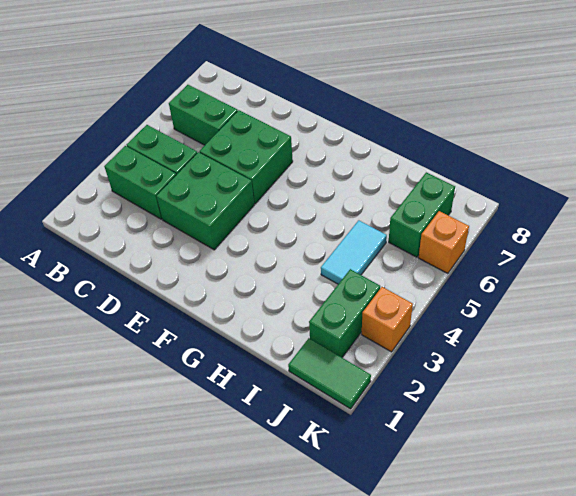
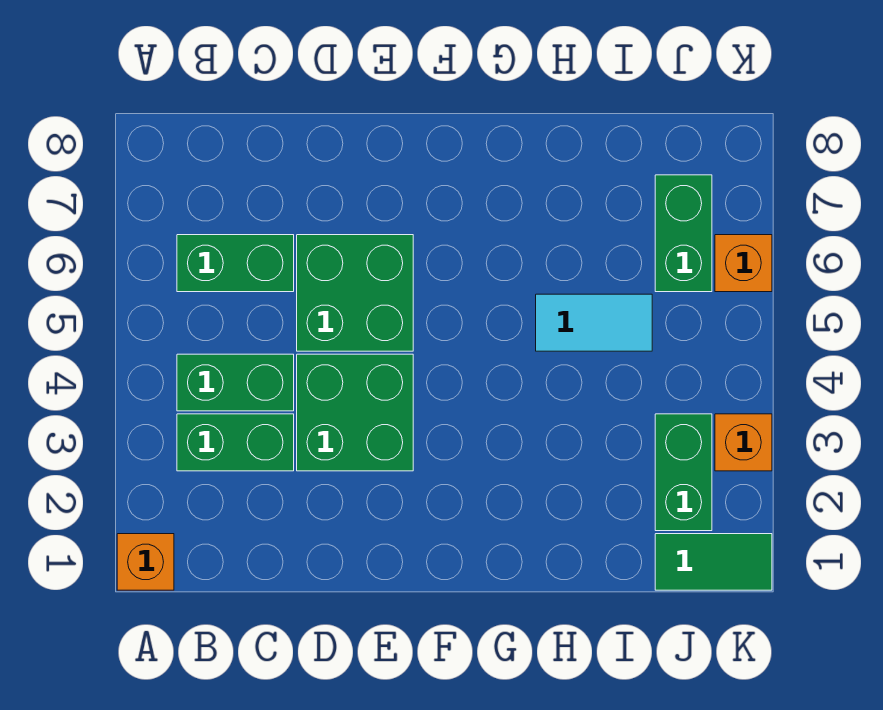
none -> orange 1x1 brick [117,534,174,590]
cyan 1x2 tile [321,220,387,284] -> cyan 1x2 tile turned to [536,294,652,351]

